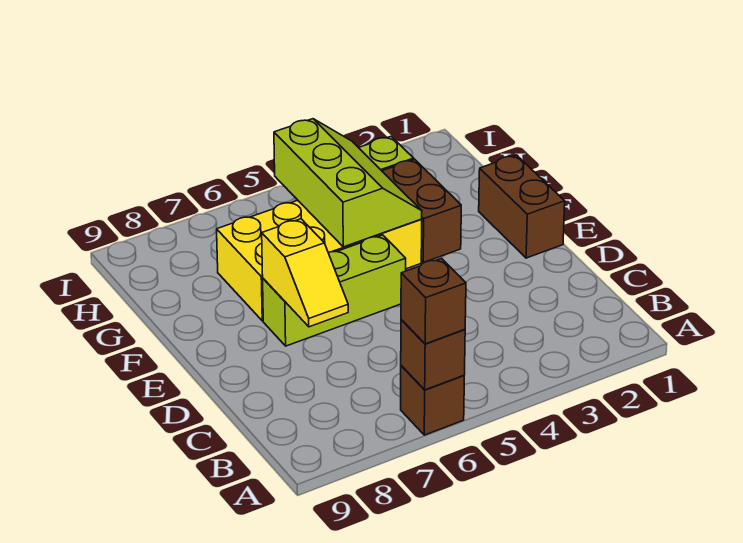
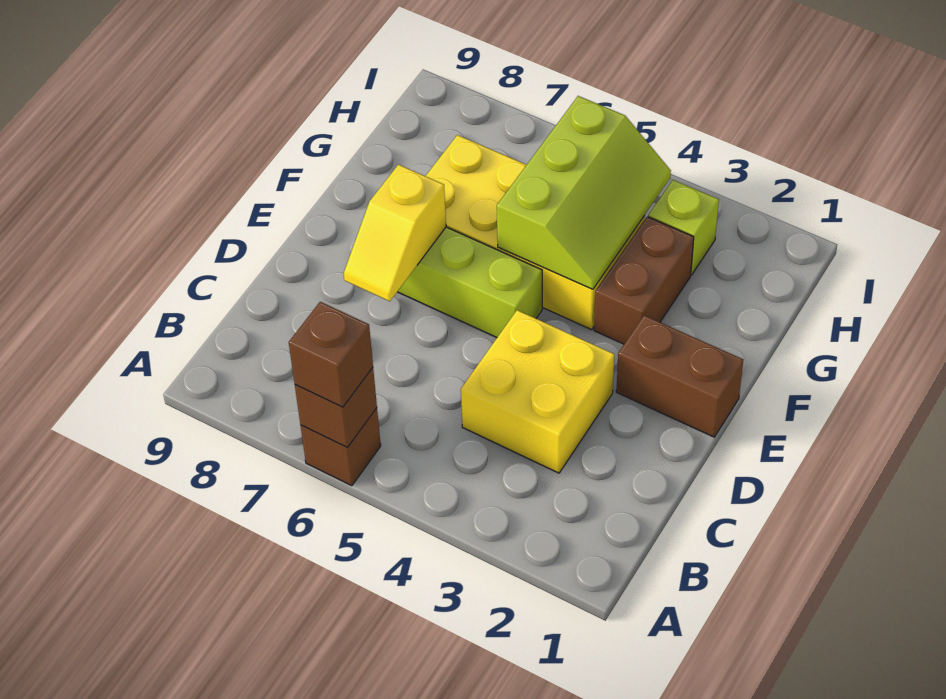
none -> yellow 2x2 brick [461,310,614,473]
brown 1x2 brick [479,155,565,258] -> brown 1x2 brick turned to [616,315,743,437]

